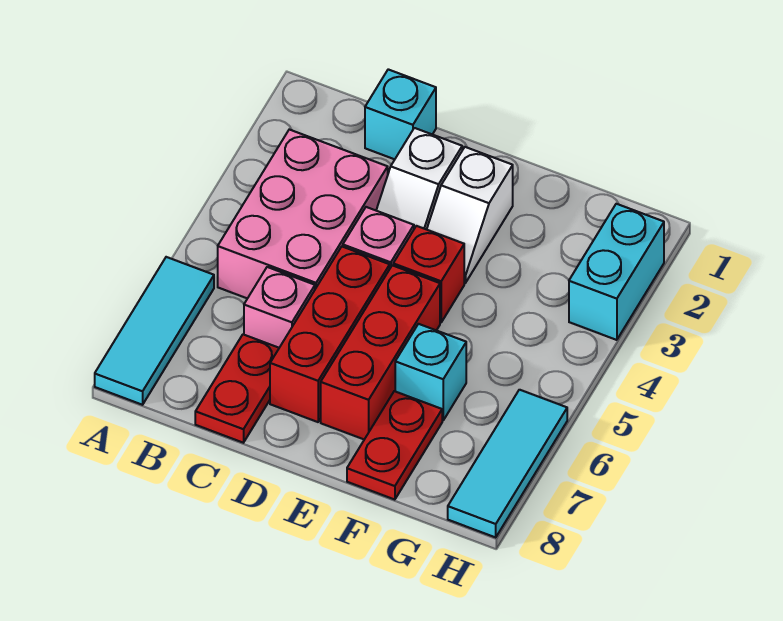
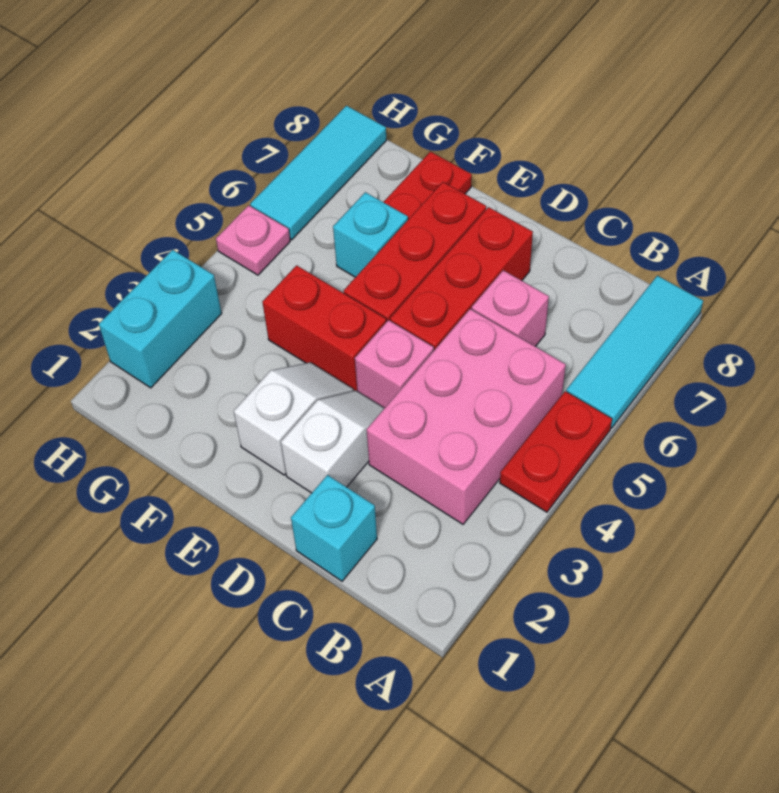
red 1x2 plate [195,334,279,443] -> red 1x2 plate moved to [500,391,612,512]
red 1x1 brick [393,226,464,322] -> red 1x2 brick [262,265,386,391]
none -> pink 1x1 plate [216,205,290,275]

